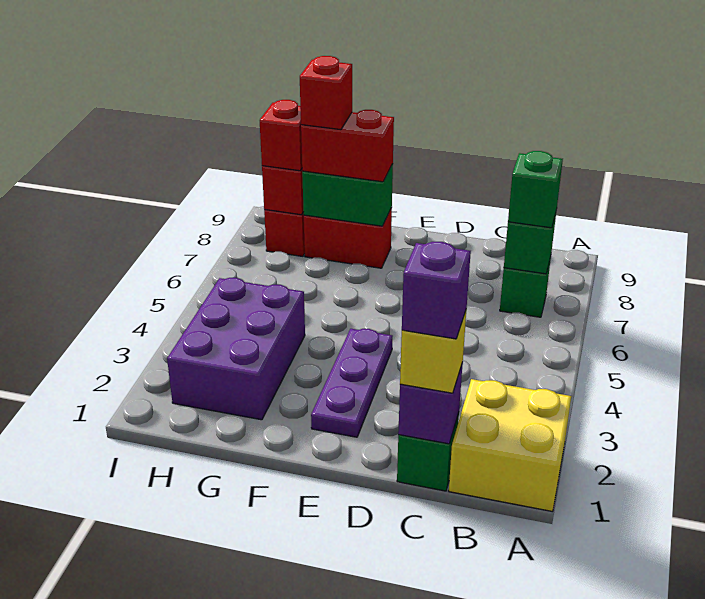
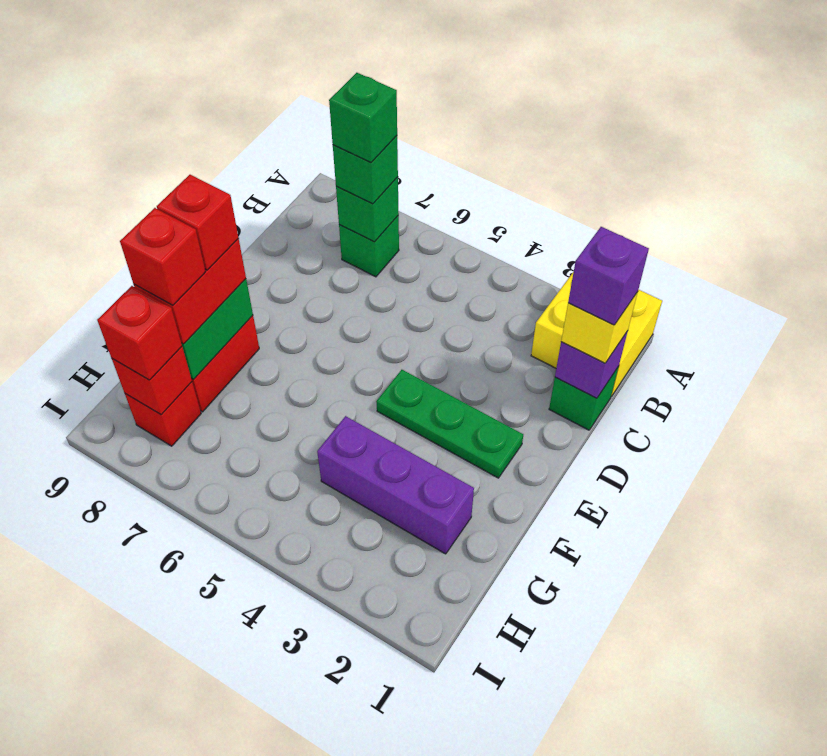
none -> green 1x1 brick [329,73,397,163]
purple 1x3 plate [311,329,393,437] -> green 1x3 plate [376,370,523,478]
none -> red 1x1 brick [157,175,238,270]
purple 2x3 brick [167,278,305,420] -> purple 1x3 brick [317,416,474,554]

